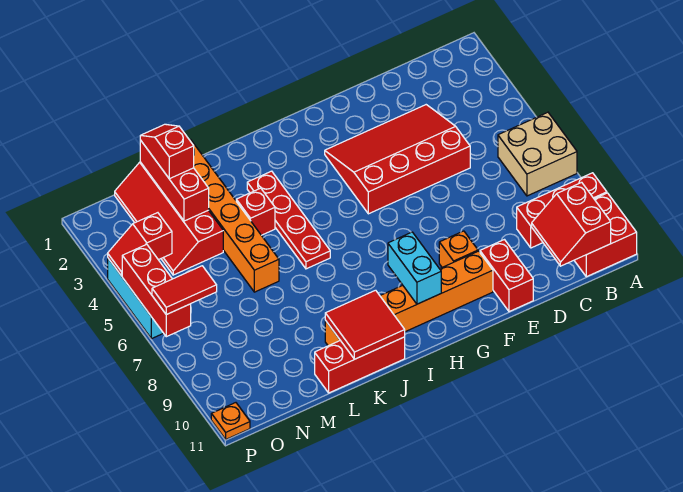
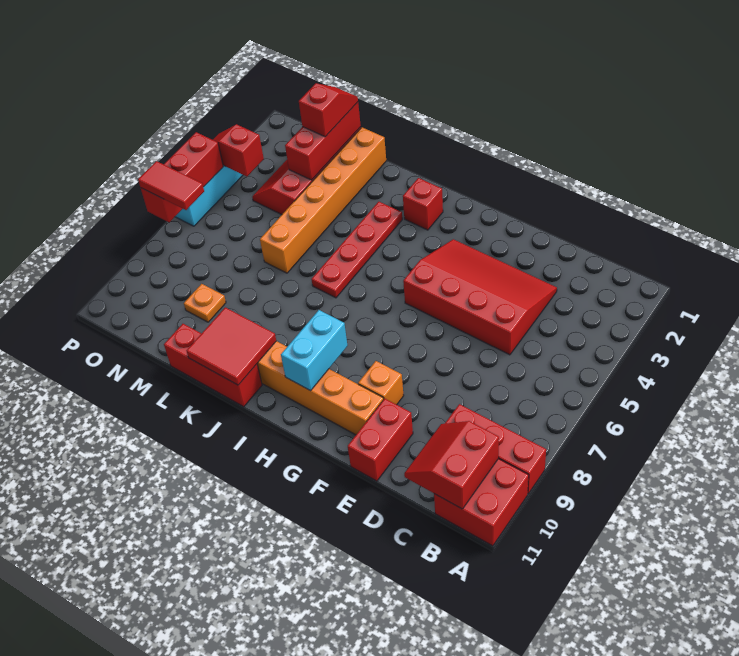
tan 2x2 brick [498,112,577,196] -> none
red 1x1 brick [236,188,275,235] -> red 1x1 brick moved to [403,178,443,230]
orange 1x1 plate [211,403,250,439] -> orange 1x1 plate moved to [184,284,226,322]

